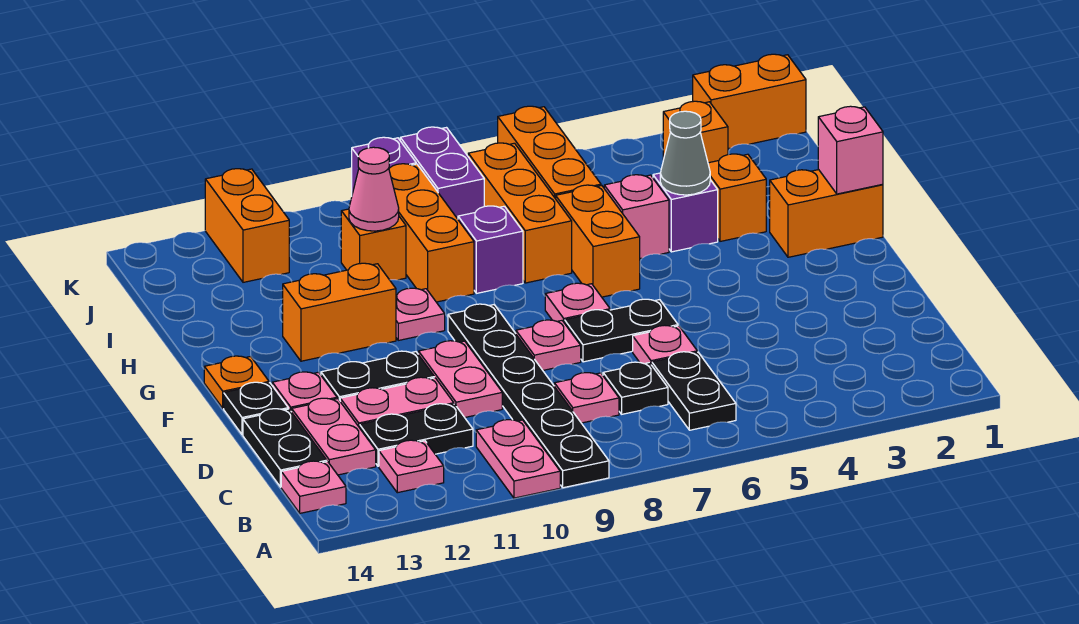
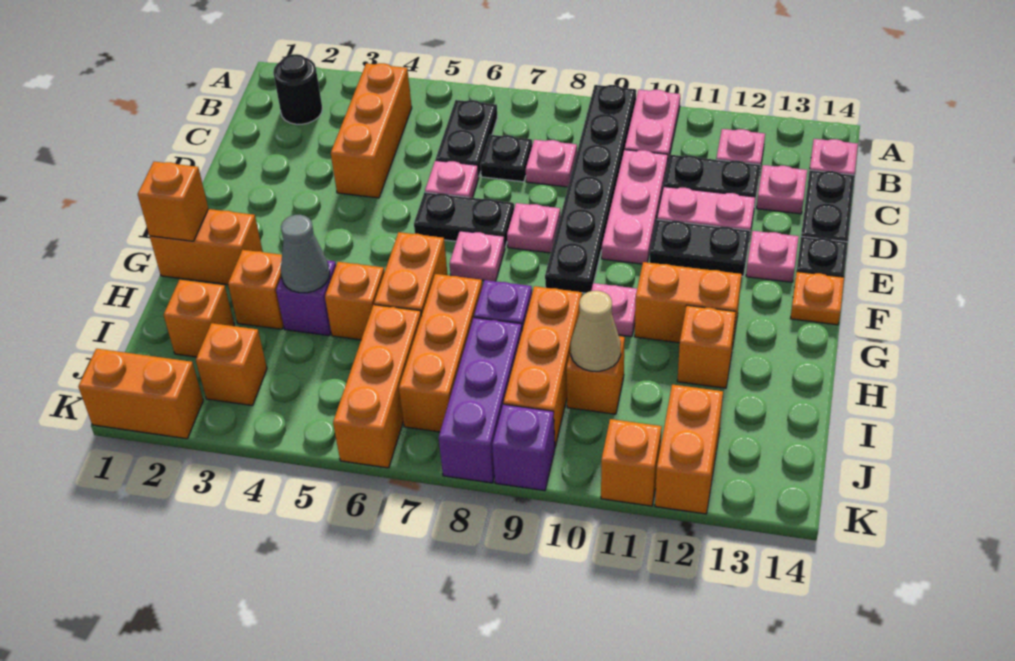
none -> black 1x1 round brick [273,54,322,124]
none -> orange 1x3 brick [331,63,412,198]
pink 1x2 plate [292,398,376,475] -> pink 1x1 plate [757,165,807,214]
pink 1x2 plate [418,341,502,417] -> pink 1x3 plate [602,150,668,264]
pink 1x1 brick [818,106,883,194] -> orange 1x1 brick [138,162,208,241]
pink 1x1 brick [604,175,669,259] -> orange 1x1 brick [325,262,384,340]
none -> orange 1x1 brick [677,305,736,388]
none -> orange 1x1 brick [164,280,234,357]
pink 1x1 cone [349,147,399,231] -> tan 1x1 cone [571,291,621,371]
purple 1x2 brick [400,127,484,219] -> purple 1x3 brick [439,318,522,483]
none -> orange 1x1 brick [601,419,662,506]

